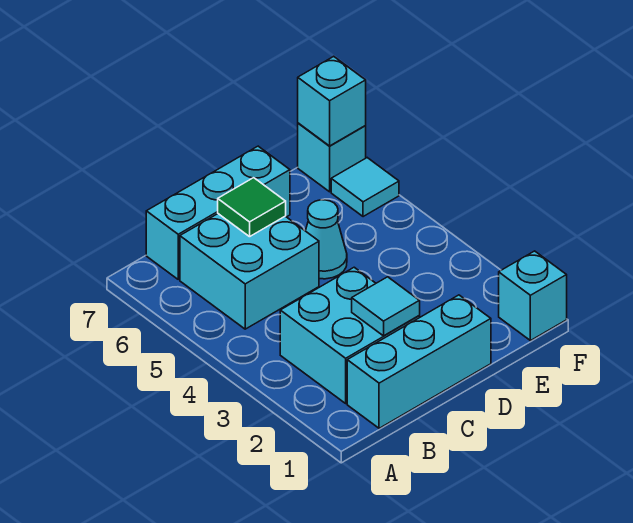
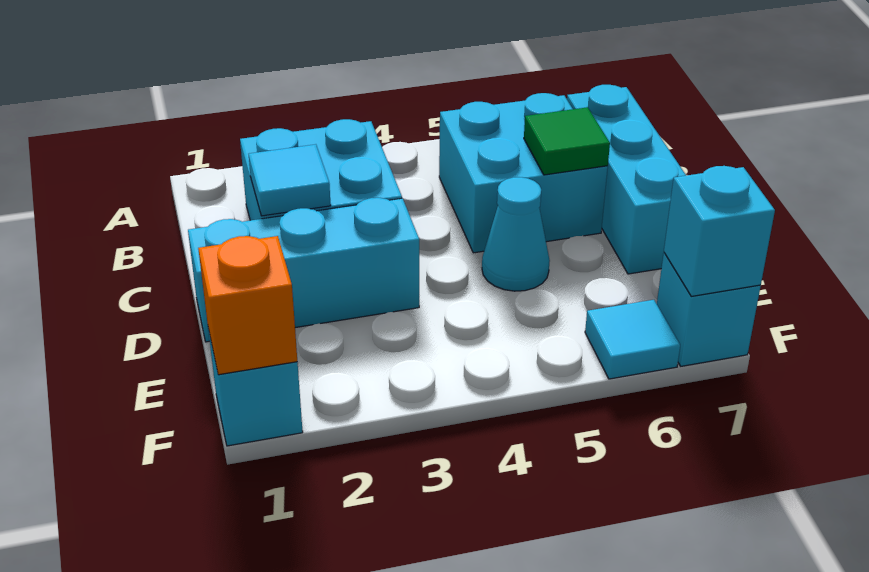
cyan 1x3 brick [347,295,491,428] -> cyan 1x3 brick turned to [188,198,419,342]
none -> orange 1x1 brick [198,236,297,375]

